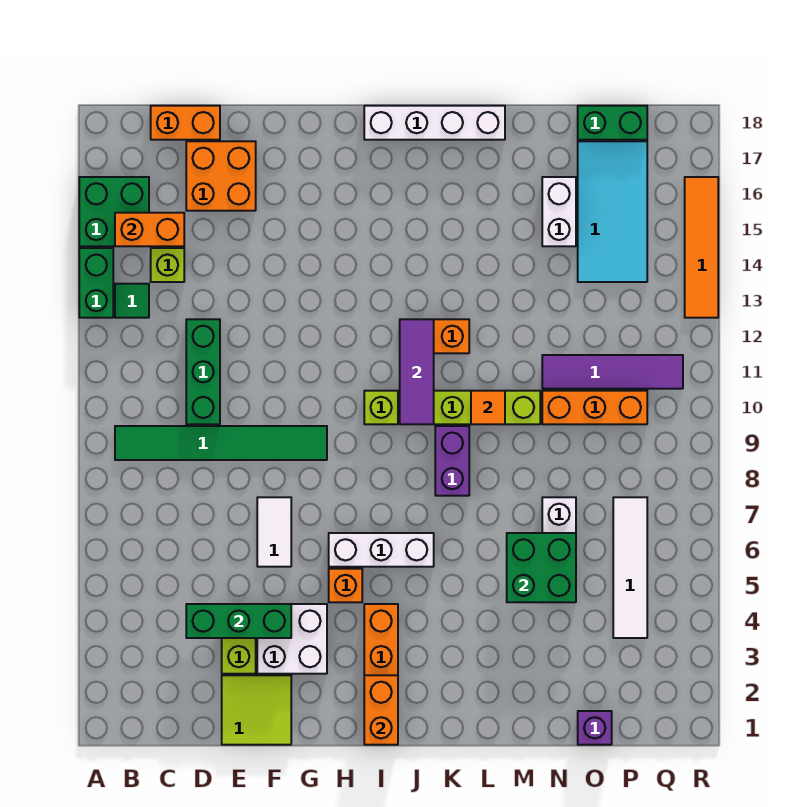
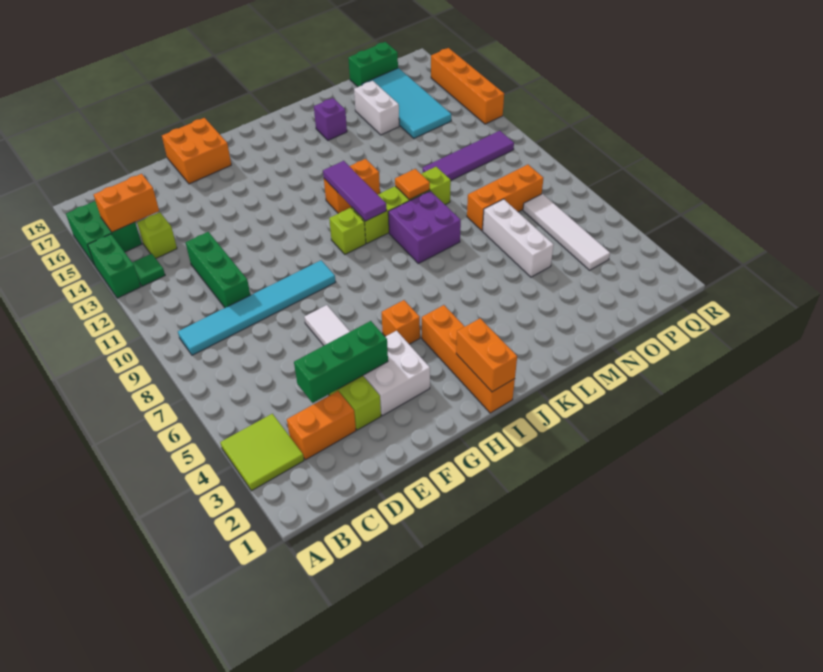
green 1x6 tile [115,426,327,460] -> cyan 1x6 tile [178,260,336,355]
orange 1x2 brick [151,106,220,140] -> orange 1x2 brick moved to [287,391,356,460]
orange 2x2 brick [186,141,256,211] -> orange 2x2 brick moved to [162,118,231,184]
lime 2x2 tile [222,675,291,745] -> lime 2x2 tile moved to [220,414,304,491]
white 1x3 brick [329,533,434,567] -> none
white 1x4 brick [364,106,505,140] -> none
purple 1x2 brick [435,426,469,496] -> purple 2x2 brick [388,191,461,263]
green 2x2 brick [507,533,576,602] -> none
orange 1x3 brick [542,391,647,424] -> orange 1x3 brick moved to [467,165,543,230]
purple 1x1 brick [578,711,612,745] -> purple 1x1 brick moved to [314,98,347,140]
orange 1x4 tile [685,177,718,318] -> orange 1x4 brick [431,48,504,124]

